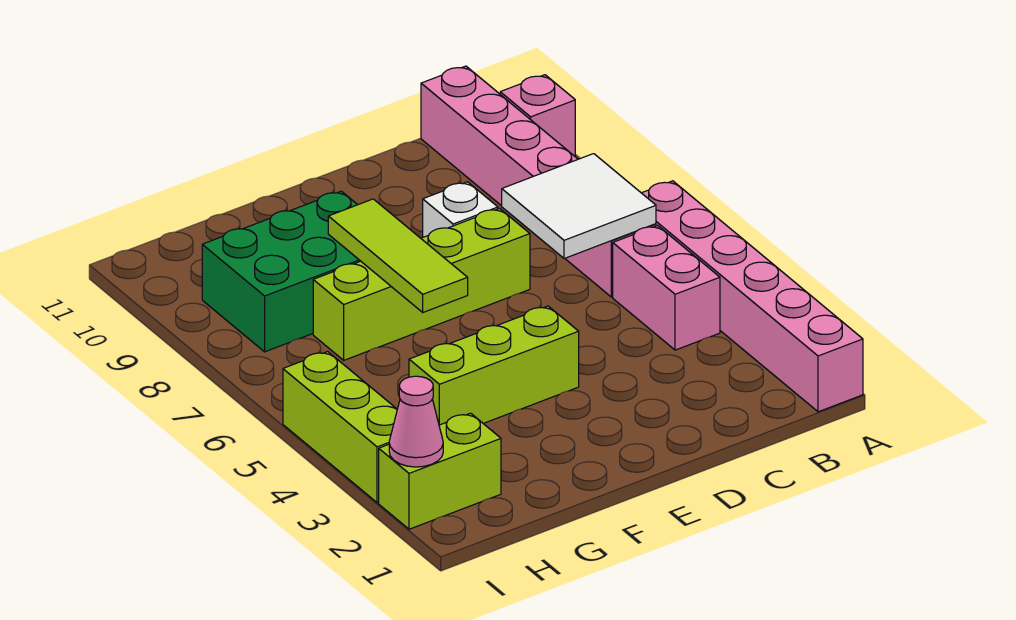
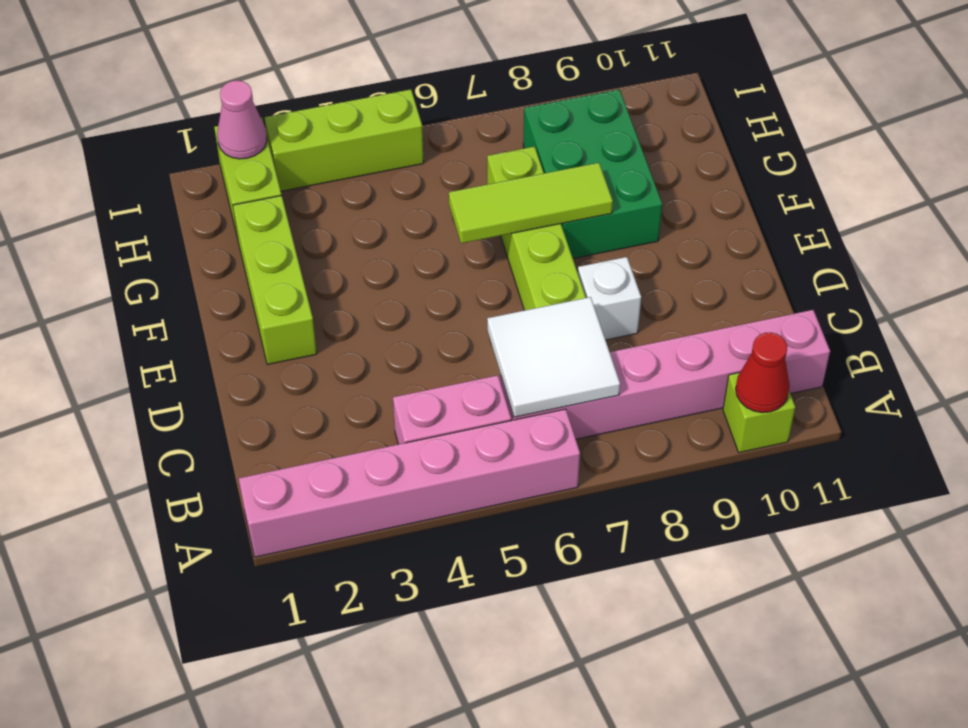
pink 1x1 brick [500,75,575,156] -> lime 1x1 brick [723,372,795,453]
none -> red 1x1 cone [736,332,790,413]
lime 1x3 brick [409,306,579,425] -> lime 1x3 brick moved to [233,196,317,364]

